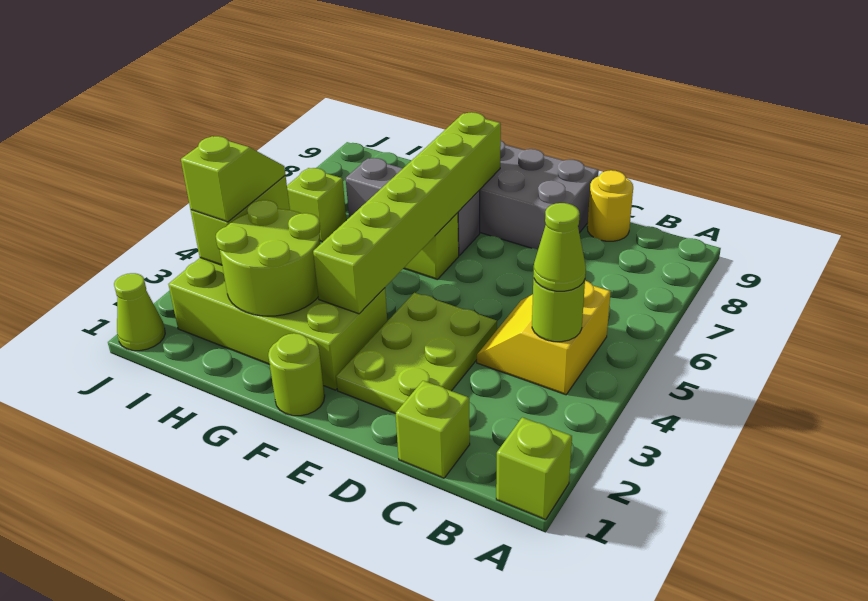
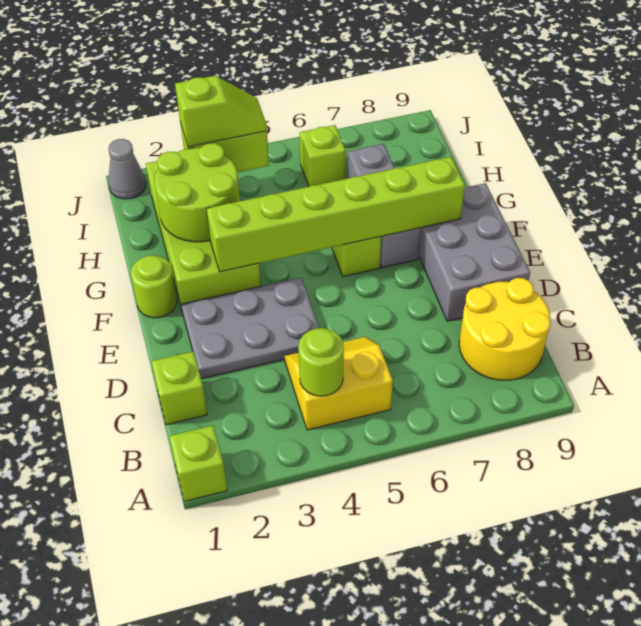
lime 1x1 cone [534,203,586,291] -> none
yellow 1x1 round brick [587,170,633,241] -> yellow 2x2 round brick [459,278,551,380]
lime 2x3 plate [336,293,497,414] -> grey 2x3 plate [181,278,319,379]
lime 1x1 cone [114,273,165,351] -> grey 1x1 cone [109,139,146,199]

